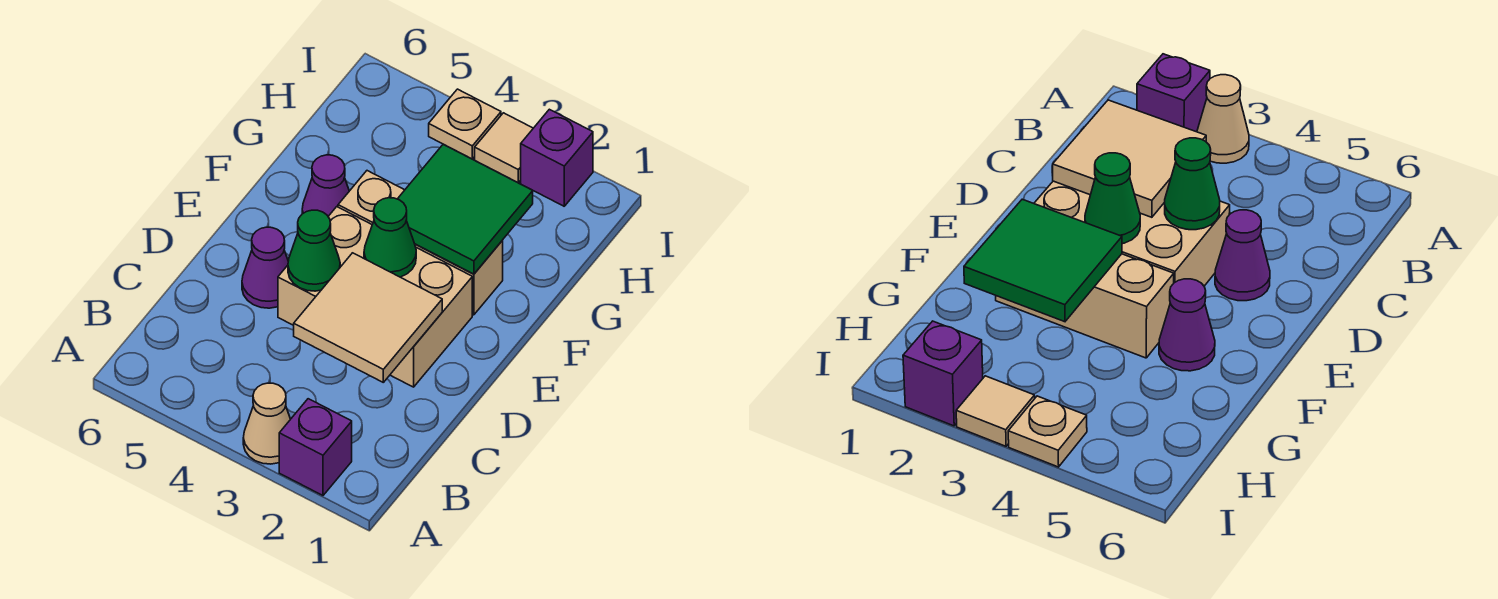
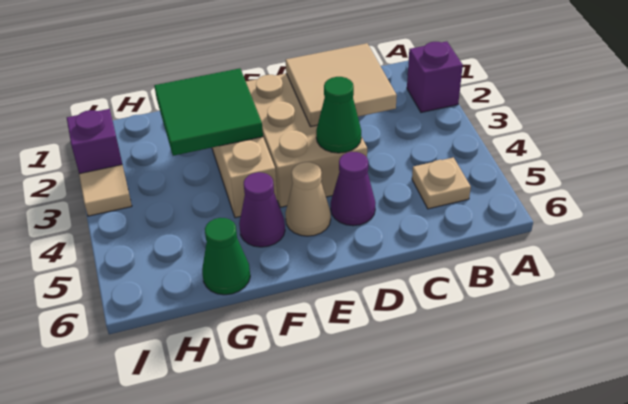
tan 1x1 cone [243,383,290,464] -> tan 1x1 cone moved to [285,162,331,236]
green 1x1 cone [364,198,416,277] -> green 1x1 cone moved to [202,218,250,295]
tan 1x1 plate [429,89,501,159] -> tan 1x1 plate moved to [412,157,471,209]

